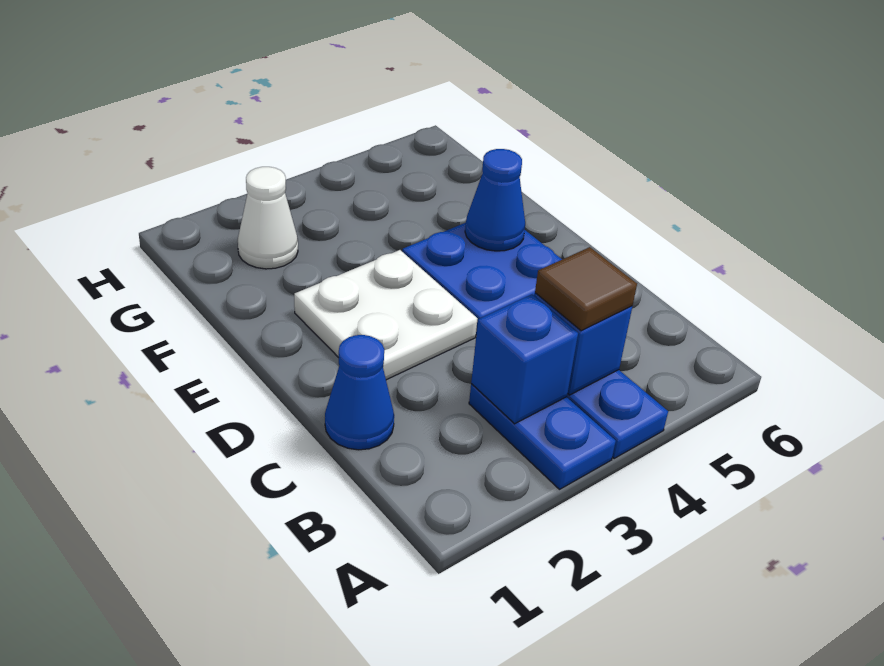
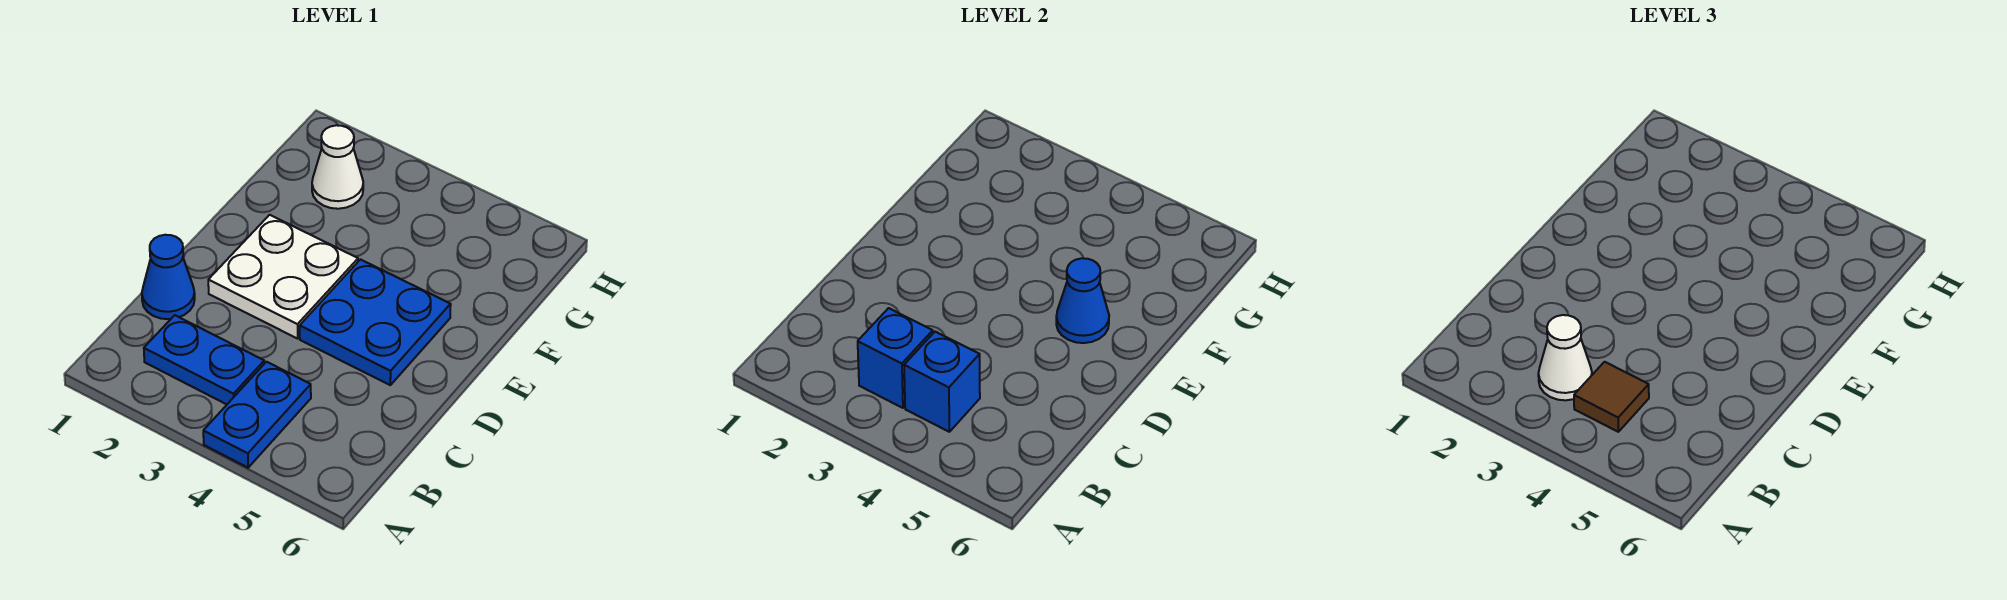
blue 1x2 plate [469,384,616,489] -> blue 1x2 plate turned to [144,315,264,404]
none -> white 1x1 cone [1538,315,1592,400]

